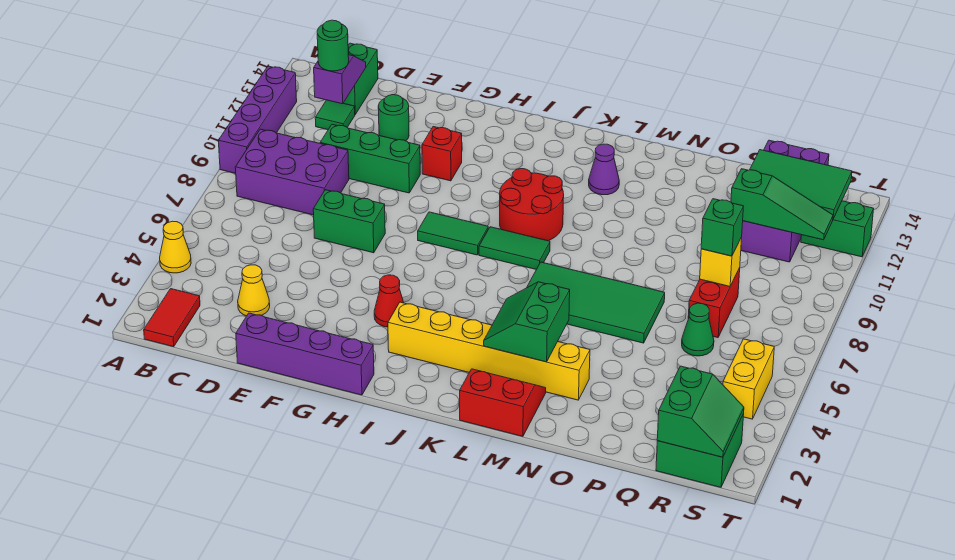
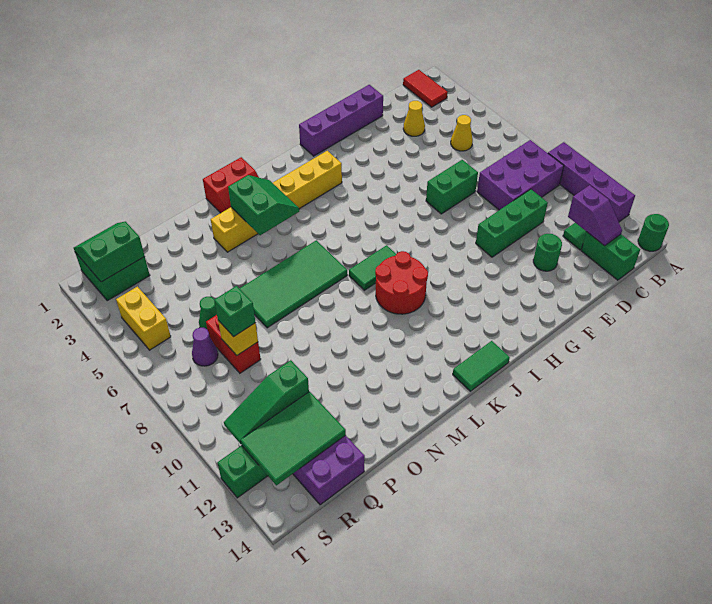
yellow 1x1 cone [160,221,191,273] -> yellow 1x1 cone moved to [451,115,473,151]
green 1x1 round brick [317,20,349,71] -> green 1x1 round brick moved to [638,214,669,251]
red 1x1 brick [422,127,462,181] -> none
red 1x1 cone [374,275,404,327] -> none
green 1x2 tile [418,212,488,255] -> green 1x2 tile moved to [453,341,510,391]
purple 1x1 cone [589,144,619,195] -> purple 1x1 cone moved to [192,327,218,366]
green 2x2 slope [657,366,744,457] -> green 2x2 slope turned to [74,222,145,282]

